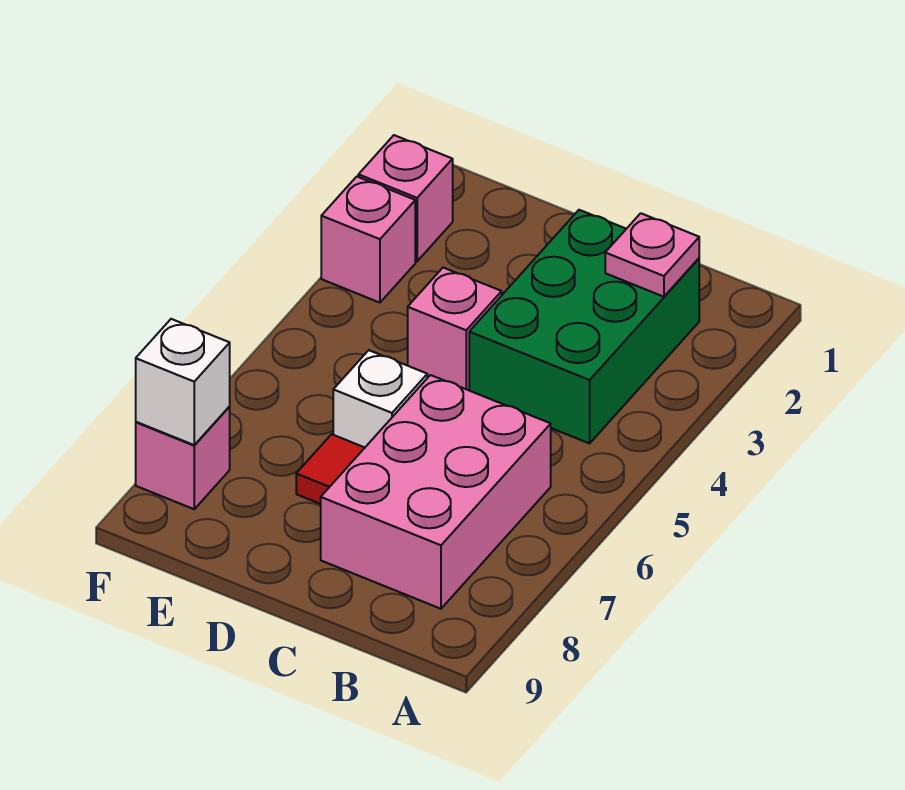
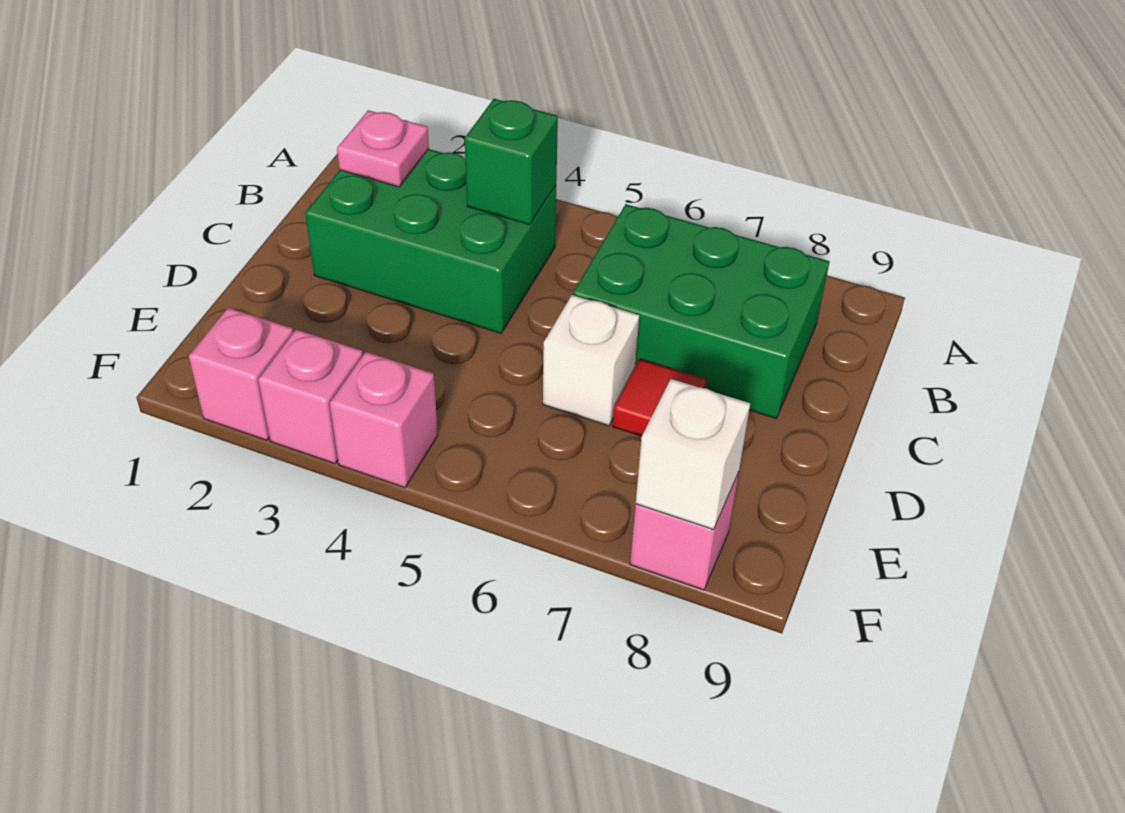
none -> green 1x1 brick [464,99,558,225]
pink 2x3 brick [321,375,551,609] -> green 2x3 brick [573,204,830,419]
pink 1x1 brick [408,268,502,390] -> pink 1x1 brick moved to [330,352,438,488]

